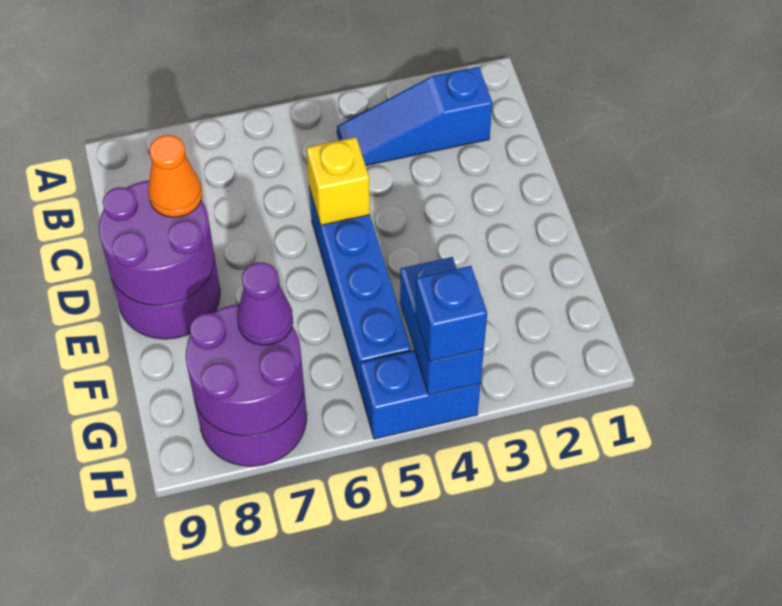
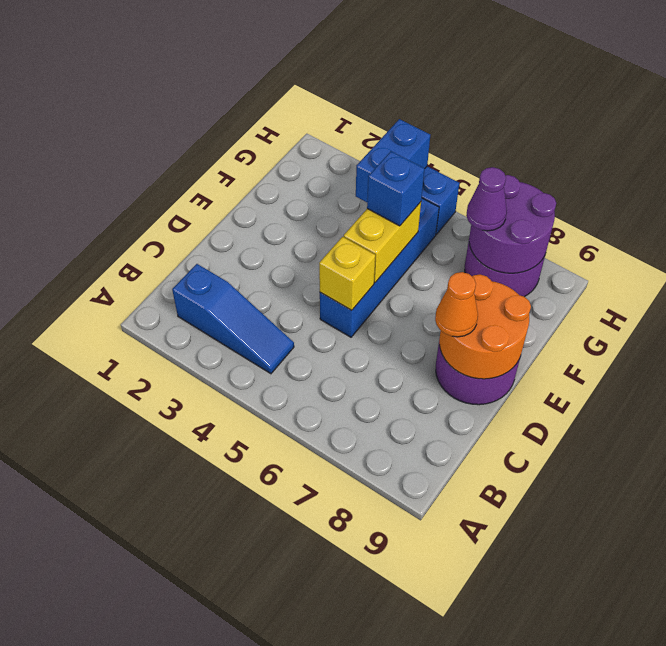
purple 2x2 round brick [99,180,214,305] -> orange 2x2 round brick [439,274,531,379]
none -> yellow 1x2 brick [344,202,421,283]
blue 1x1 brick [415,266,487,361] -> blue 1x1 brick moved to [367,151,424,226]

